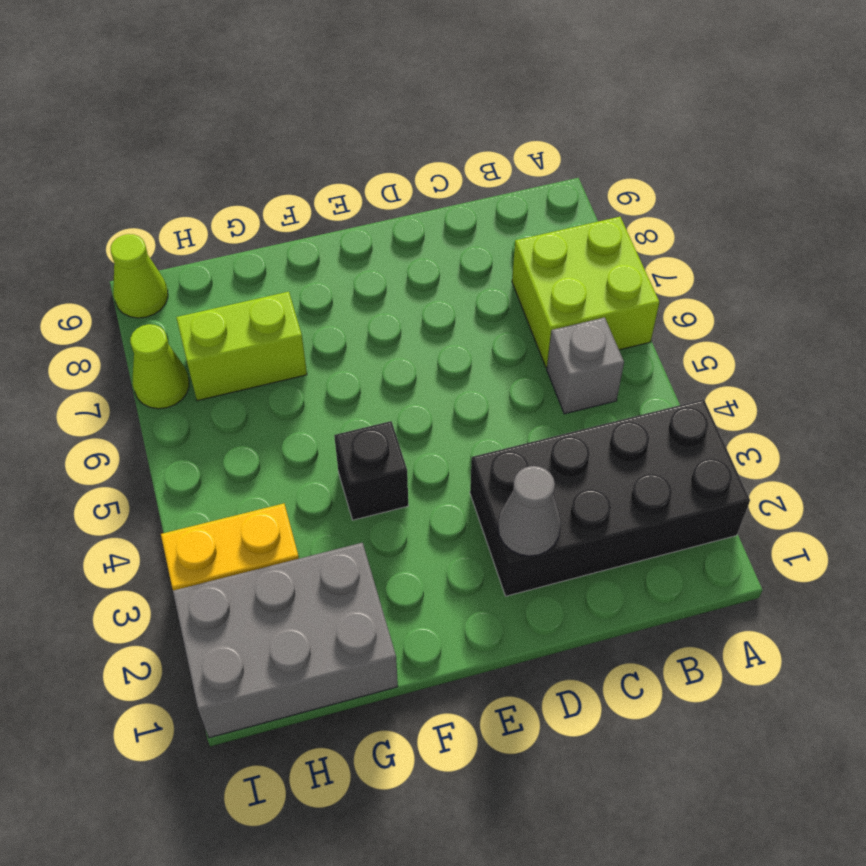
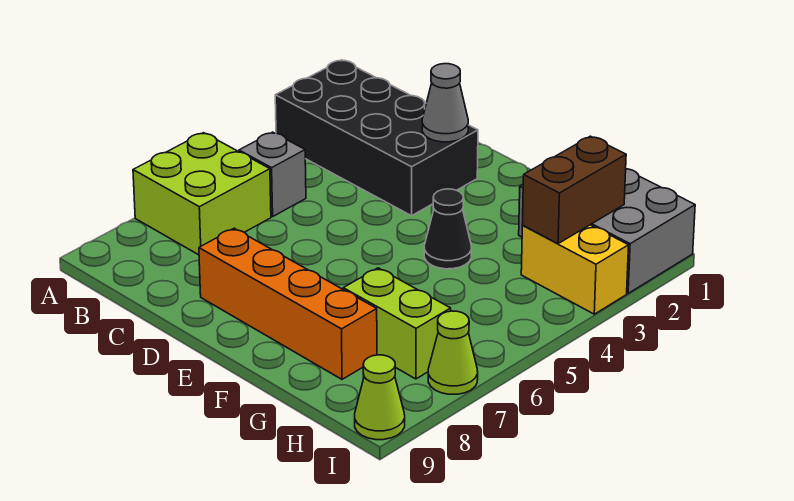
none -> orange 1x4 brick [199,228,377,379]
black 1x1 brick [334,421,408,520] -> black 1x1 cone [424,189,472,269]
none -> brown 1x2 brick [522,136,626,244]

